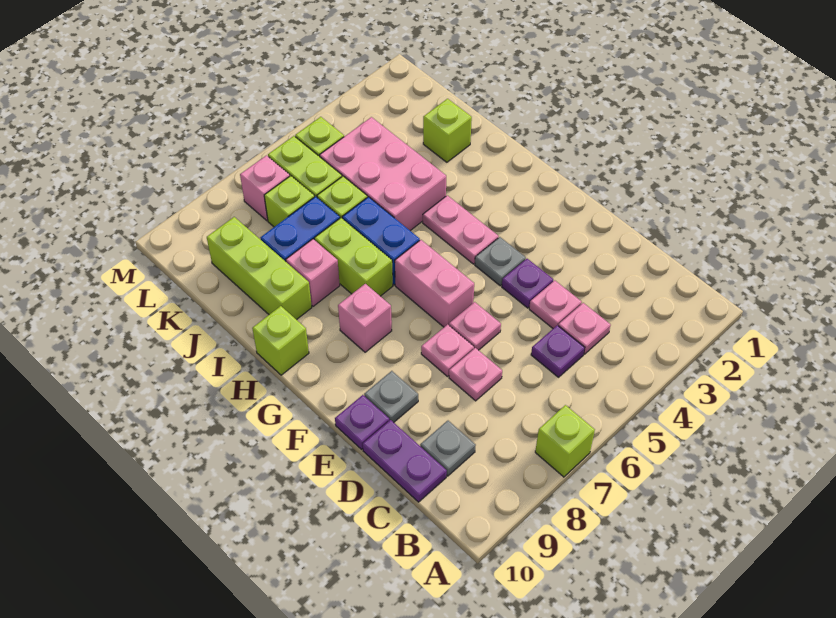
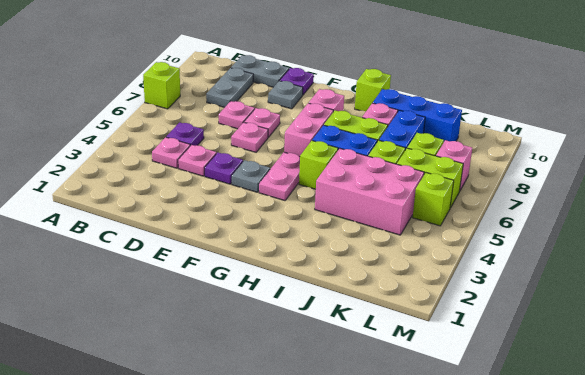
grey 1x1 plate [420,421,476,476] -> grey 1x2 plate [206,68,253,107]
purple 1x2 plate [363,420,447,502] -> grey 1x2 plate [231,55,289,87]
pink 1x2 brick [395,240,474,327] -> pink 1x2 brick turned to [284,103,333,157]
pink 1x2 plate [423,195,499,264] -> pink 1x2 plate turned to [259,152,300,201]
lime 1x3 brick [207,217,312,320] -> blue 1x3 brick [373,89,462,141]
lime 1x1 brick [423,99,472,162] -> lime 1x1 brick moved to [299,141,338,189]

